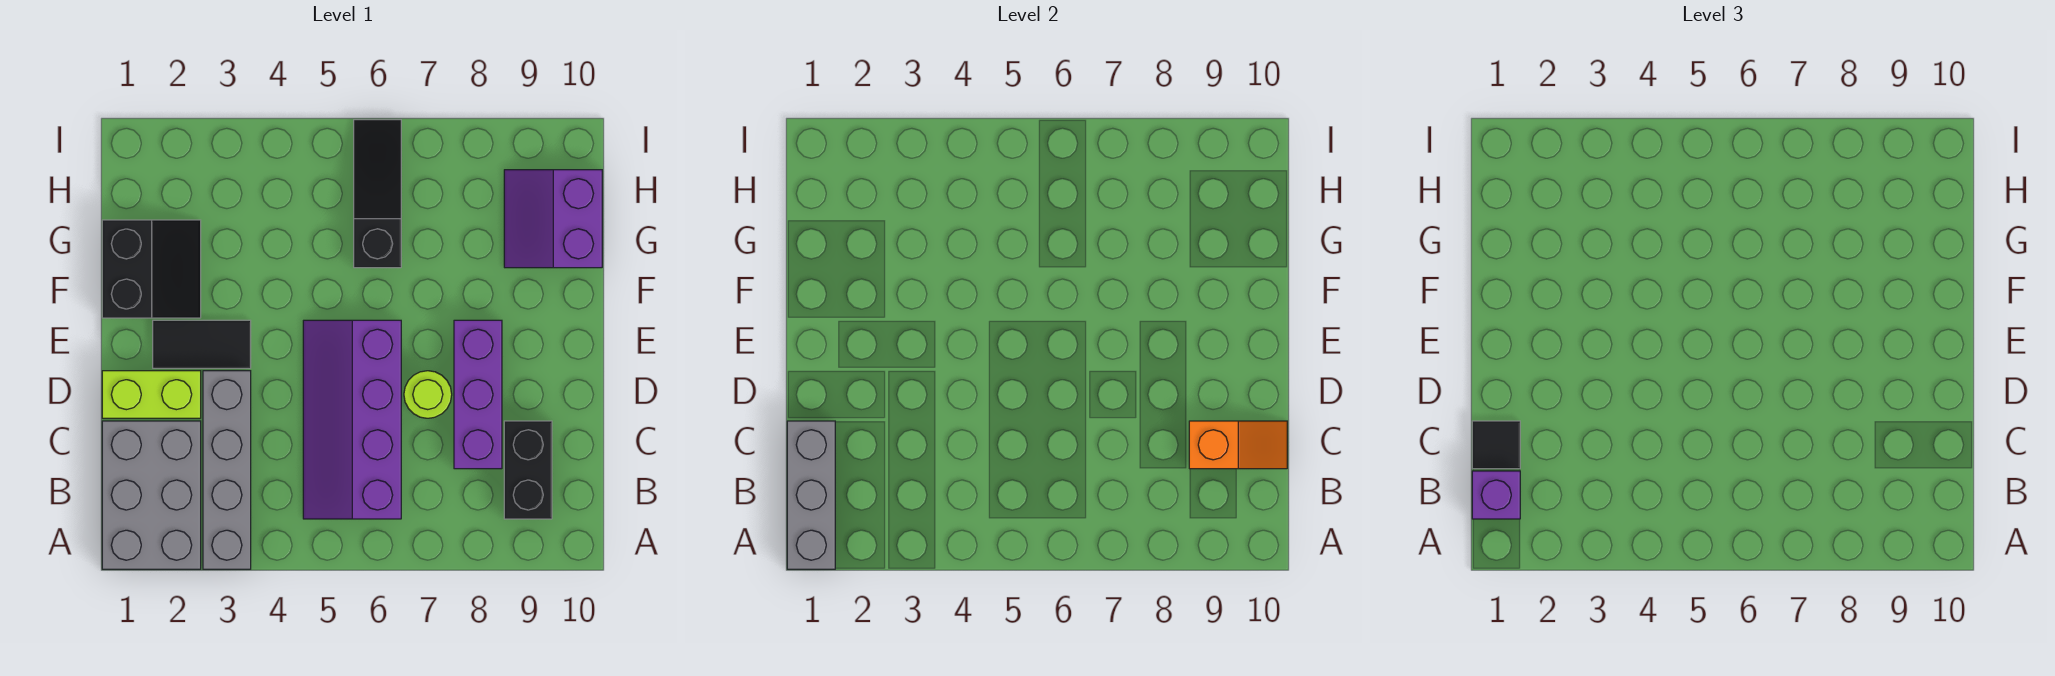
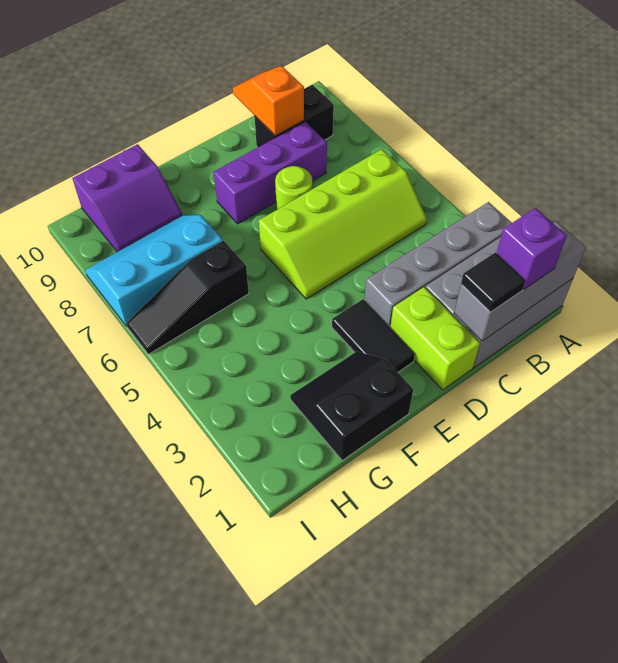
purple 2x4 slope [303,320,401,519] -> lime 2x4 slope [259,149,427,299]
none -> cyan 2x3 slope [85,215,223,326]

